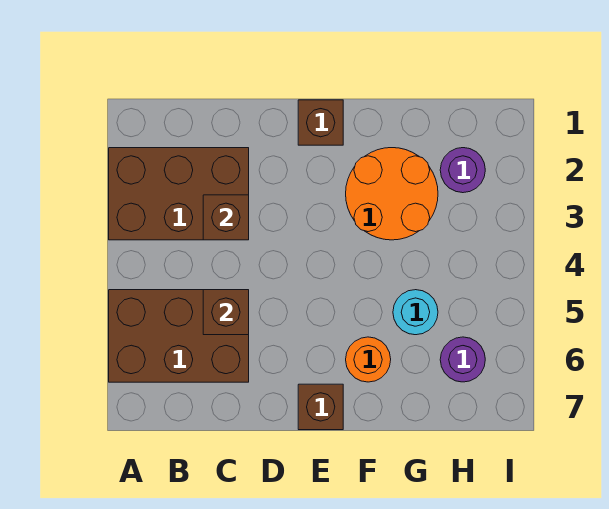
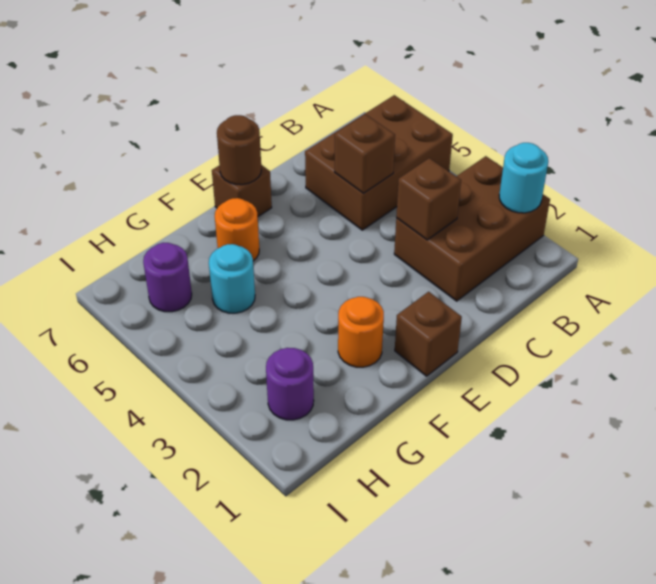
none -> cyan 1x1 round brick [499,143,548,213]
none -> brown 1x1 round brick [217,115,261,185]
orange 2x2 round brick [346,148,438,240] -> orange 1x1 round brick [338,297,384,367]

